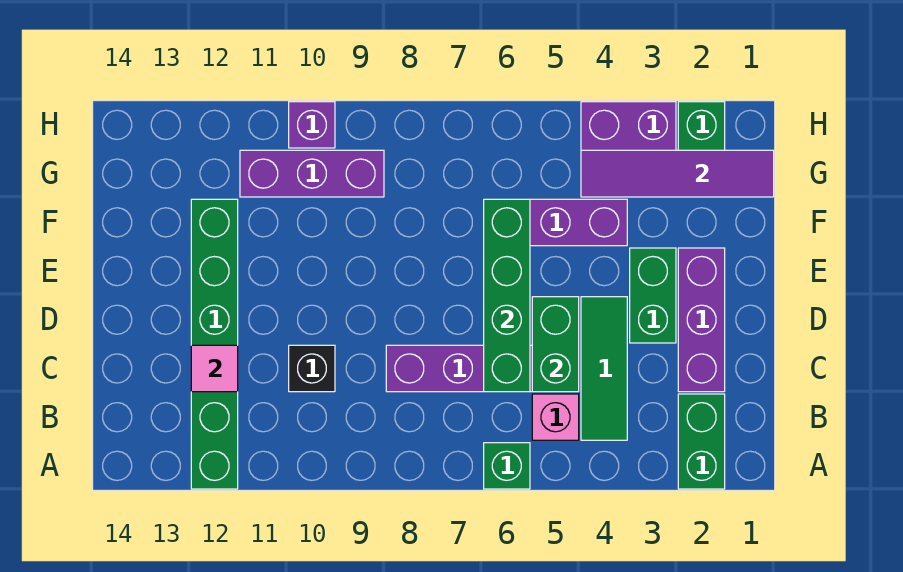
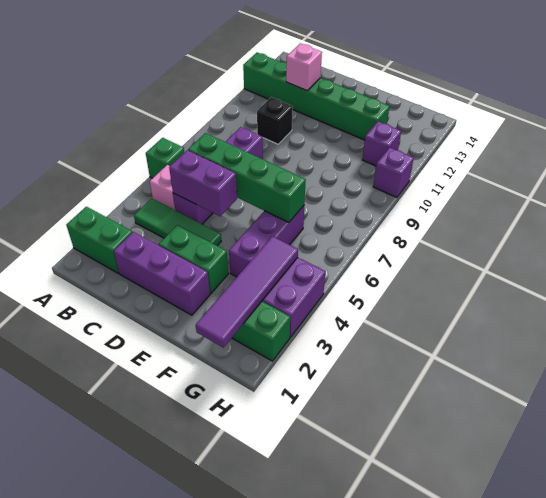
green 1x2 brick [532,297,579,392] -> purple 1x2 brick [169,150,237,216]
pink 1x1 tile [191,345,238,392] -> pink 1x1 brick [286,43,322,91]
purple 1x3 brick [240,150,384,197] -> purple 1x1 brick [362,121,401,166]

